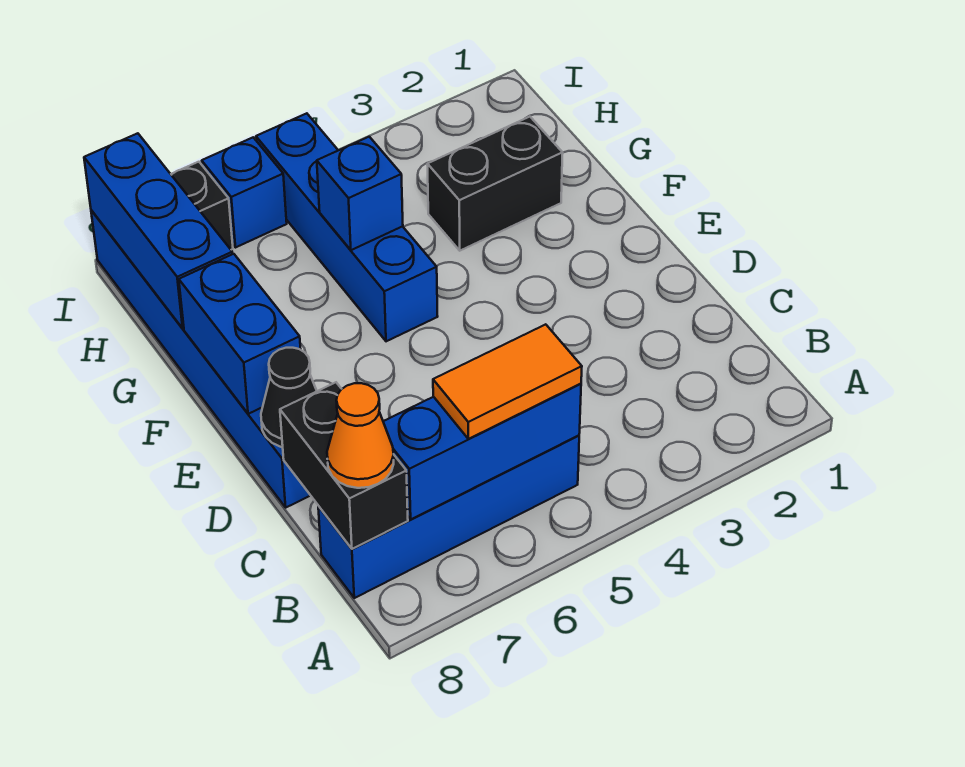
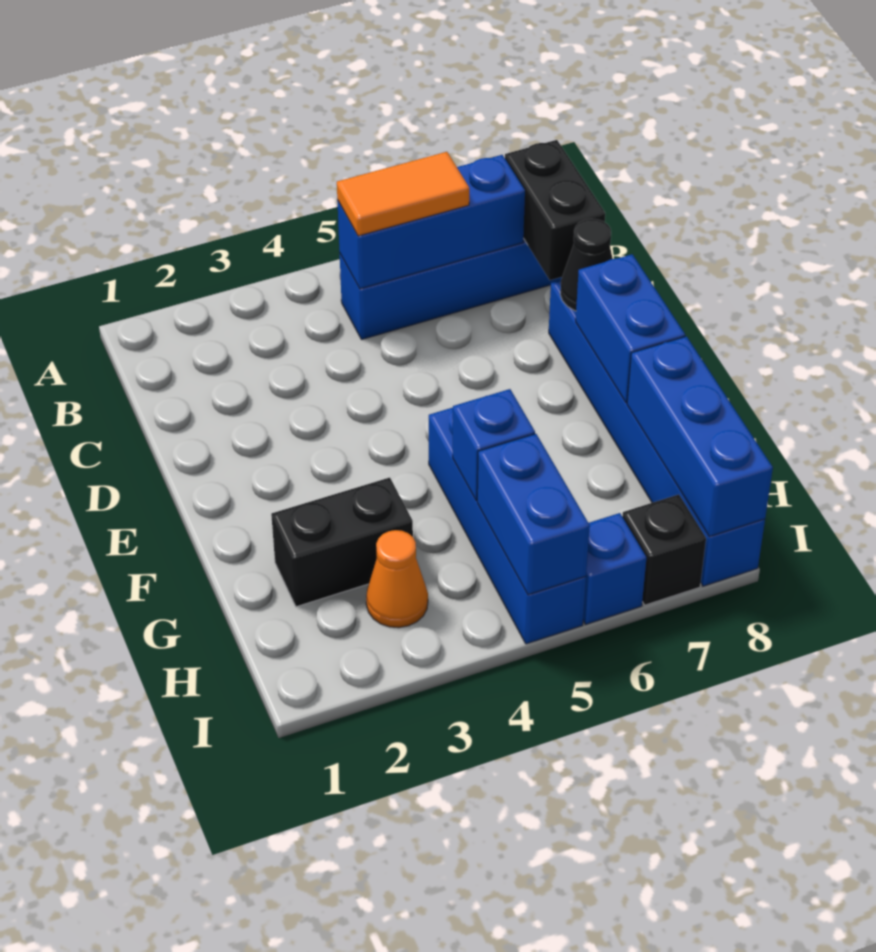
orange 1x1 cone [327,383,394,488] -> orange 1x1 cone moved to [366,530,428,628]
none -> blue 1x2 brick [477,434,590,595]

